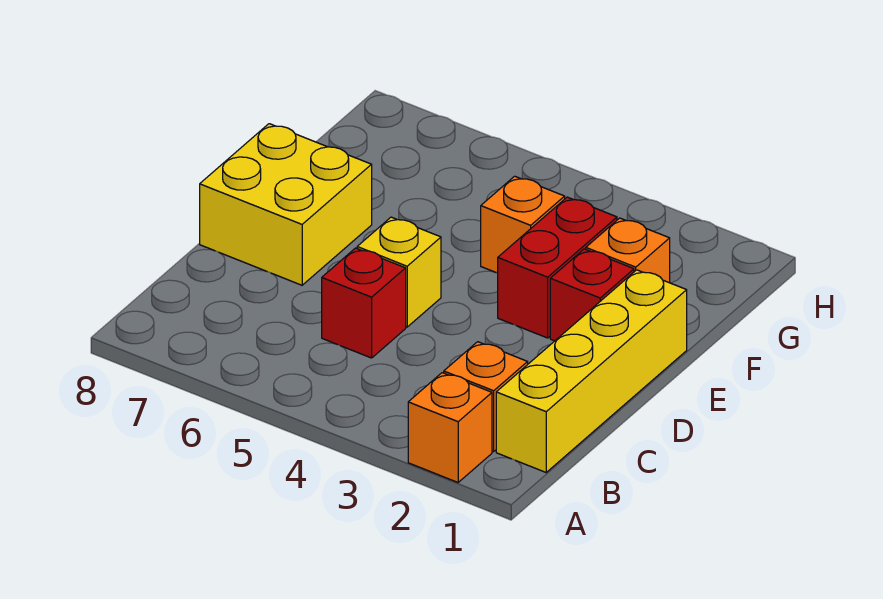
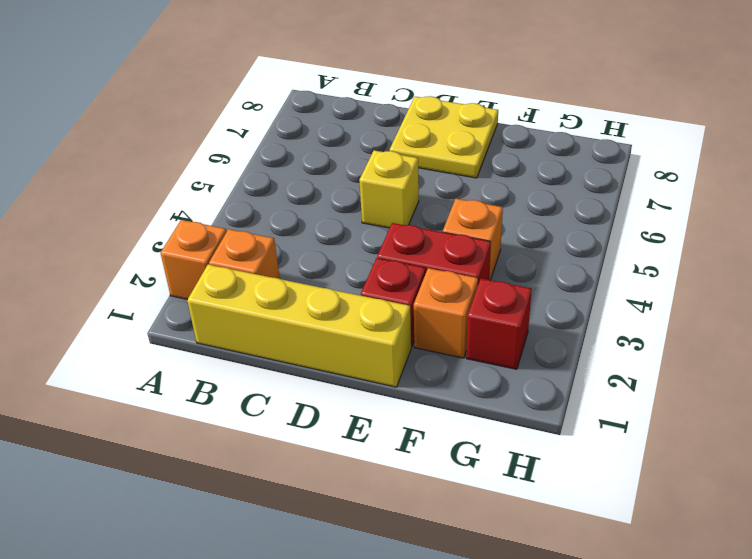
red 1x1 brick [322,248,406,358] -> red 1x1 brick moved to [466,279,532,369]
yellow 2x2 brick [200,124,372,285] -> yellow 2x2 plate [390,96,498,178]

